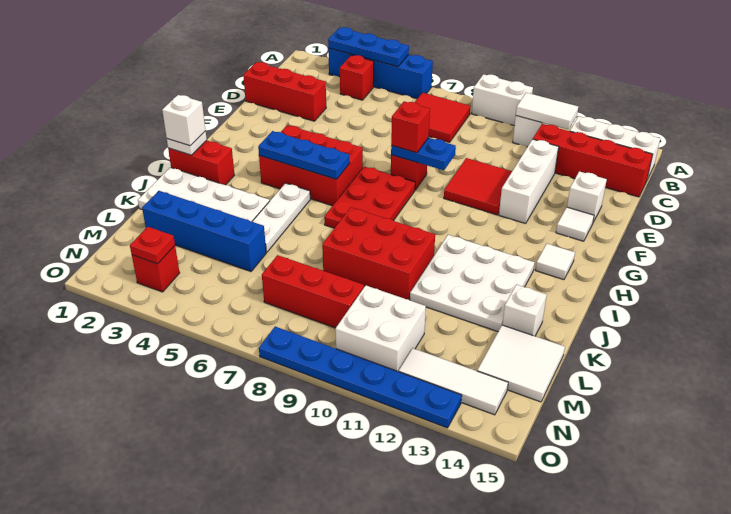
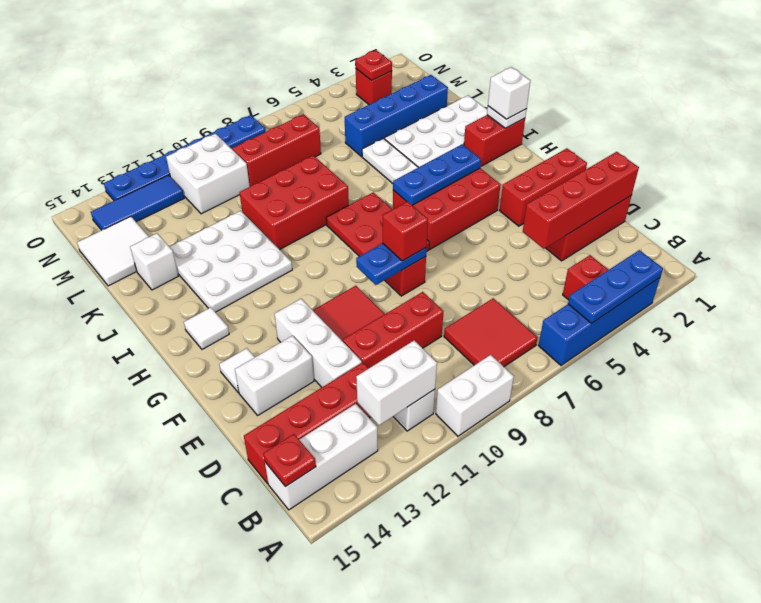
white 1x2 tile [516,93,578,130] -> white 1x2 brick [356,341,437,425]
none -> red 1x1 plate [263,434,316,487]
none -> red 1x4 brick [523,152,639,249]
none -> red 1x3 brick [343,292,444,368]
white 1x1 brick [567,171,607,222] -> white 1x2 brick [235,336,314,415]
none -> red 1x3 brick [500,148,587,226]
white 1x3 tile [399,348,508,415] -> blue 1x3 tile [91,175,184,230]

